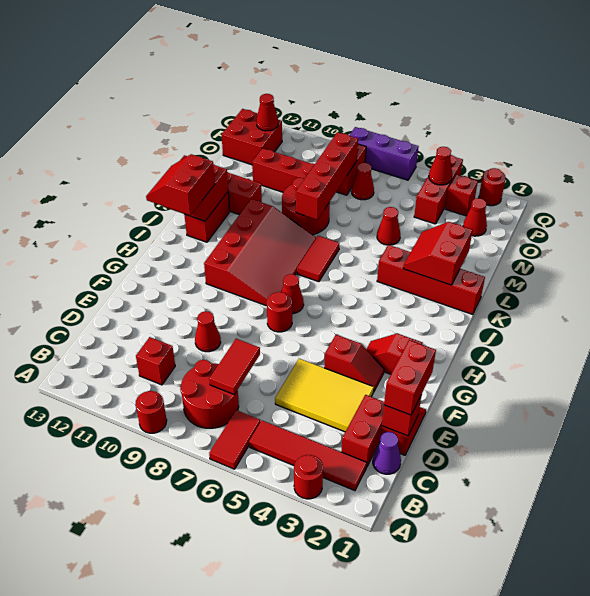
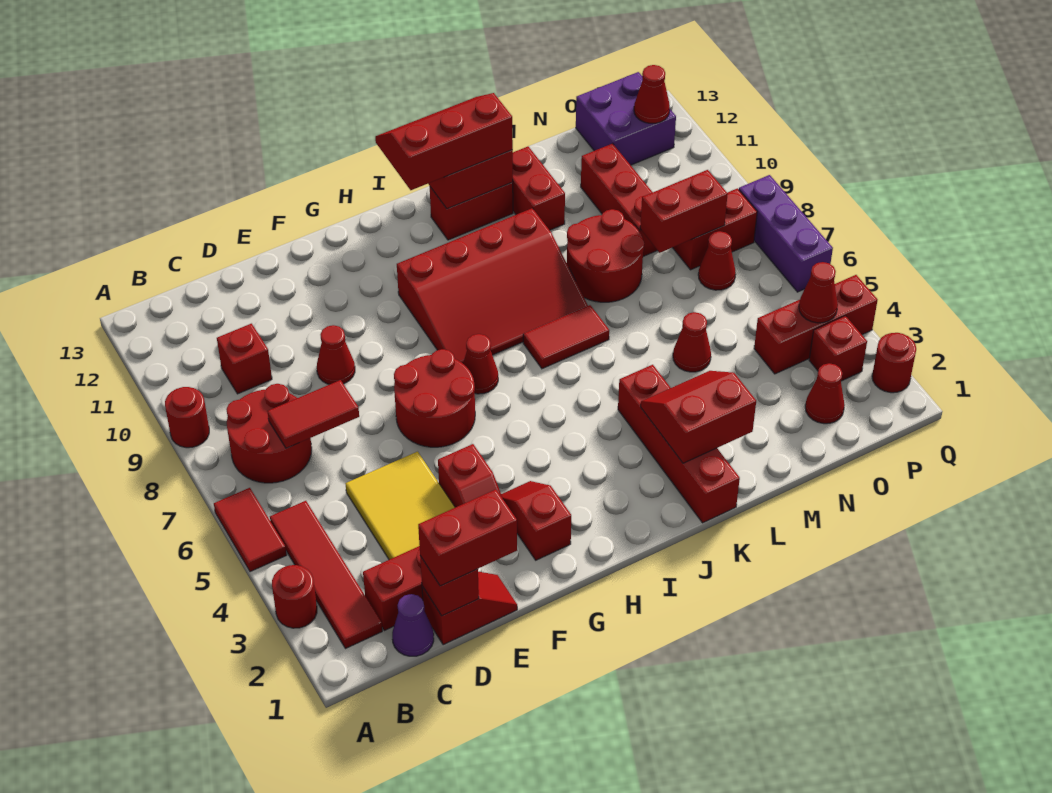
red 1x2 tile [209,410,260,469] -> red 1x2 tile turned to [214,488,287,572]
red 1x1 round brick [267,292,292,332] -> red 2x2 round brick [394,349,475,447]
red 2x2 slope [146,154,215,215] -> red 2x3 slope [375,93,513,190]
red 1x4 brick [296,132,358,220] -> red 1x2 brick [640,170,728,253]
red 2x2 brick [222,109,282,165] -> purple 2x2 brick [576,72,676,165]

